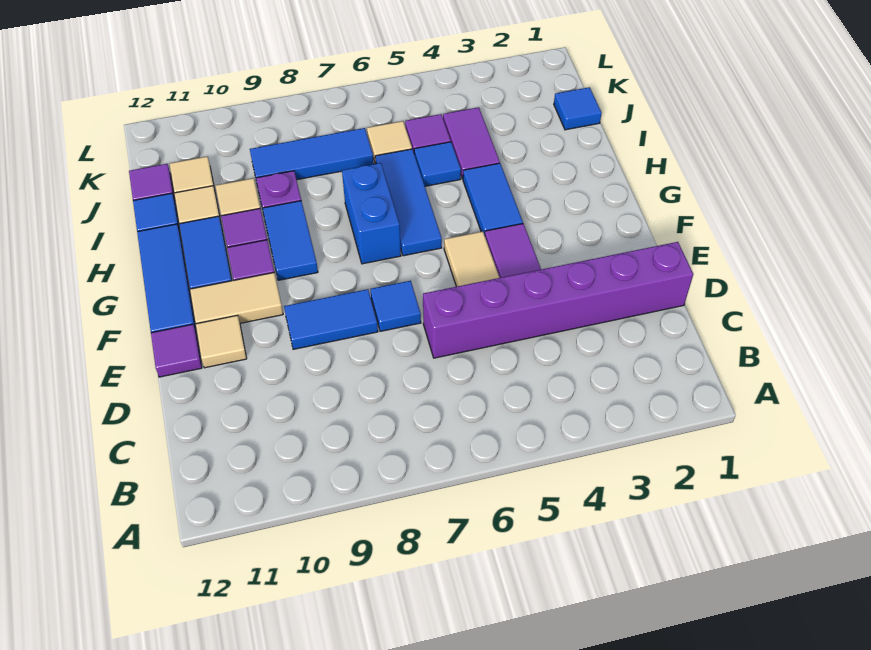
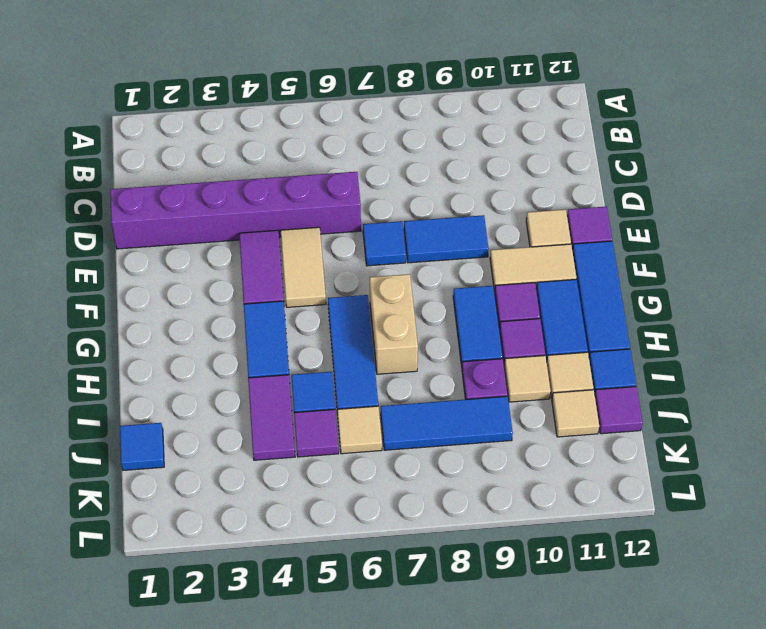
blue 1x2 brick [342,163,401,264] -> tan 1x2 brick [370,274,418,374]

